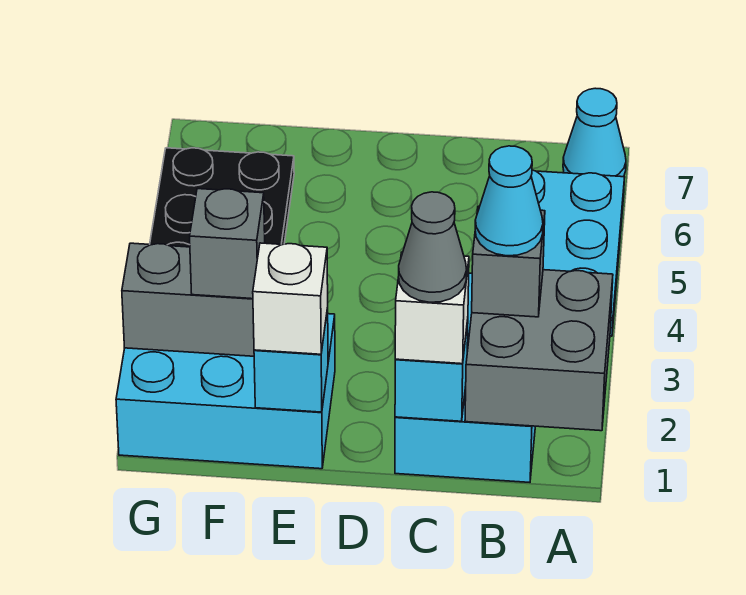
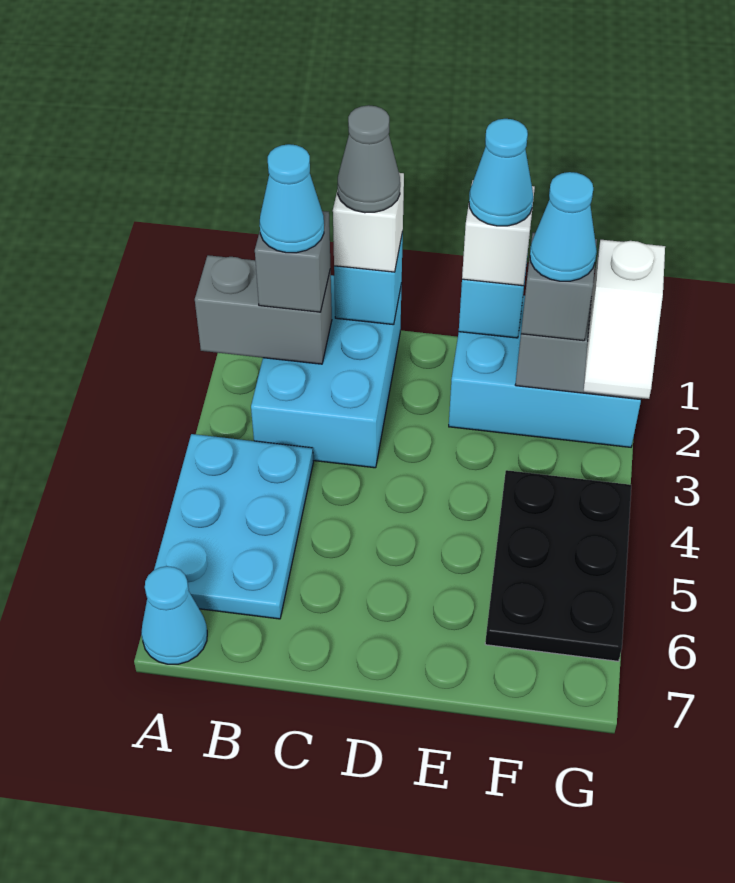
grey 2x2 brick [465,270,613,431] -> grey 1x2 brick [195,255,332,364]
none -> cyan 1x1 cone [469,119,533,226]
none -> cyan 1x1 cone [530,172,597,281]
none -> white 1x2 slope [584,240,665,399]

